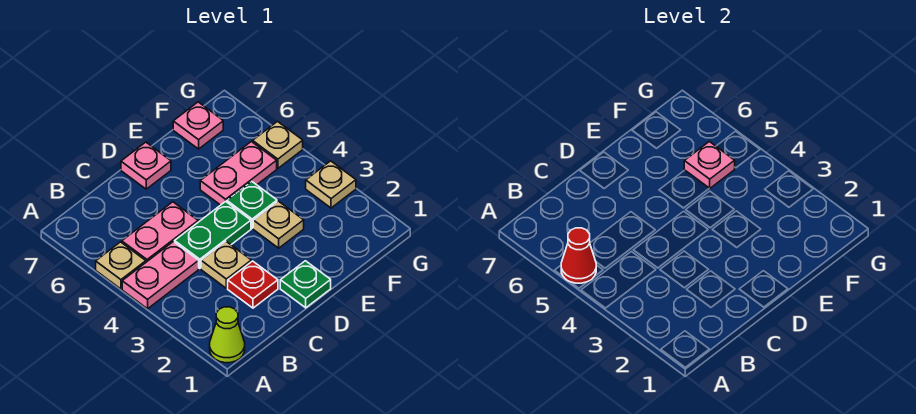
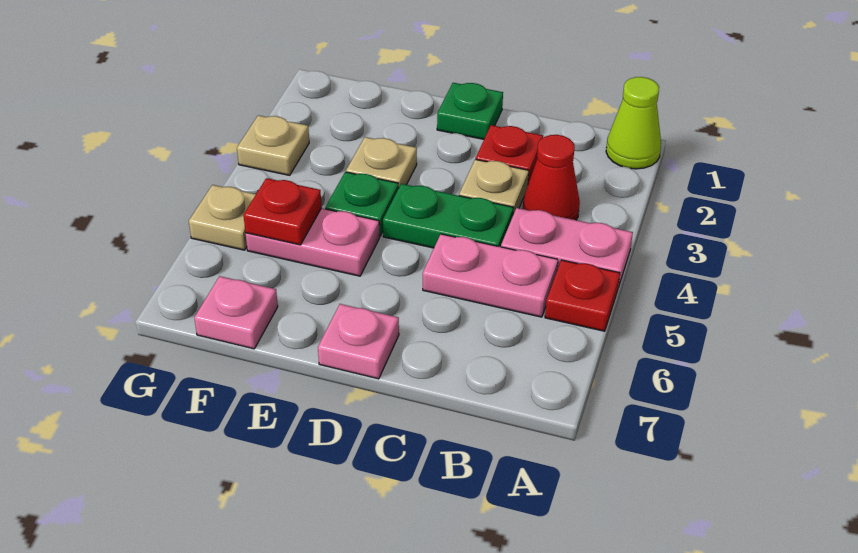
tan 1x1 plate [96,242,146,289] -> red 1x1 plate [545,260,620,331]
red 1x1 cone [561,228,596,283] -> red 1x1 cone moved to [523,135,580,220]
pink 1x1 plate [684,142,735,188] -> red 1x1 plate [244,178,322,245]

